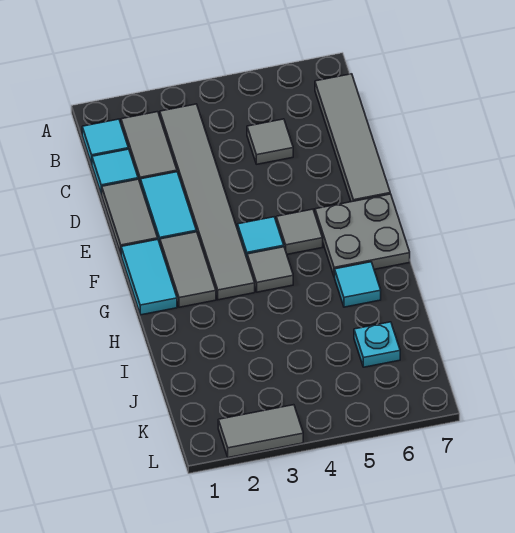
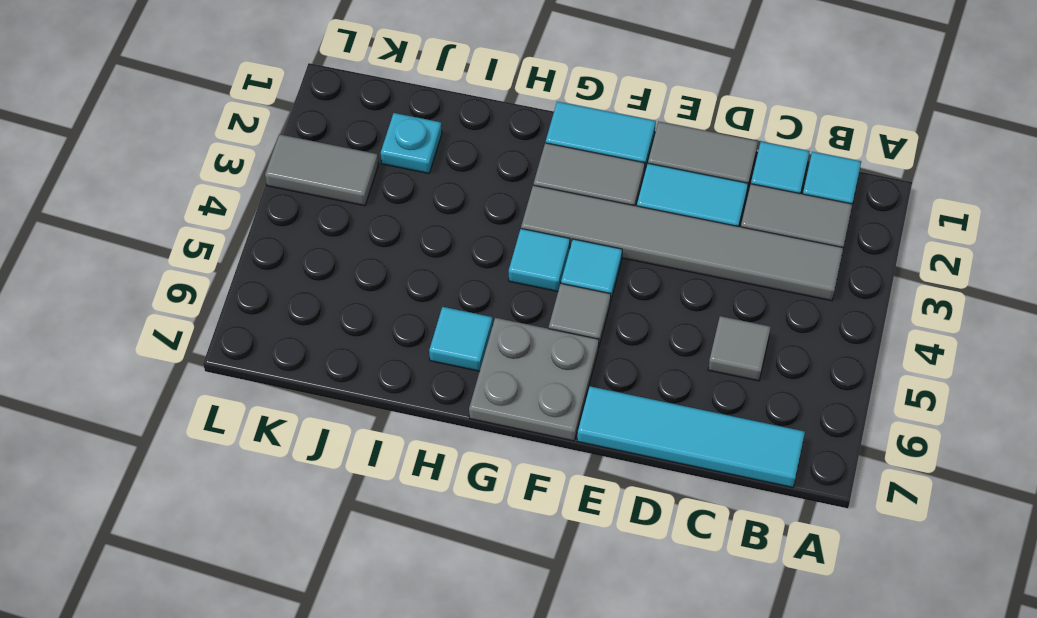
grey 1x4 tile [315,74,390,202] -> cyan 1x4 tile [577,386,805,487]
grey 1x1 tile [247,247,293,292] -> cyan 1x1 tile [509,229,570,291]
cyan 1x1 plate [354,322,400,367] -> cyan 1x1 plate moved to [381,113,442,173]
grey 1x2 tile [218,405,303,458] -> grey 1x2 tile turned to [265,134,378,206]

